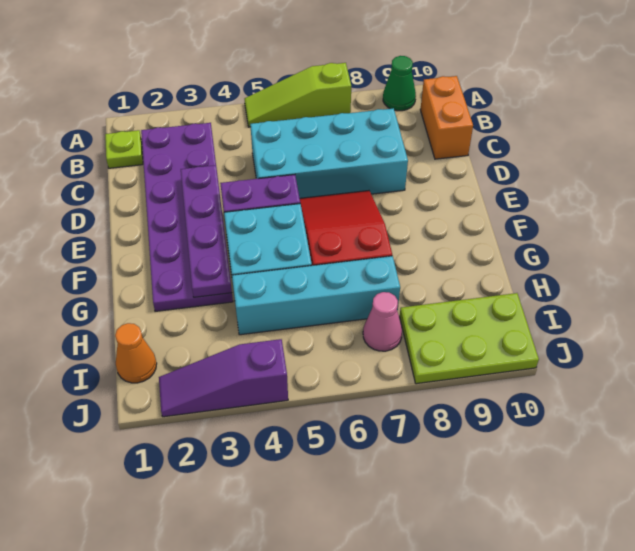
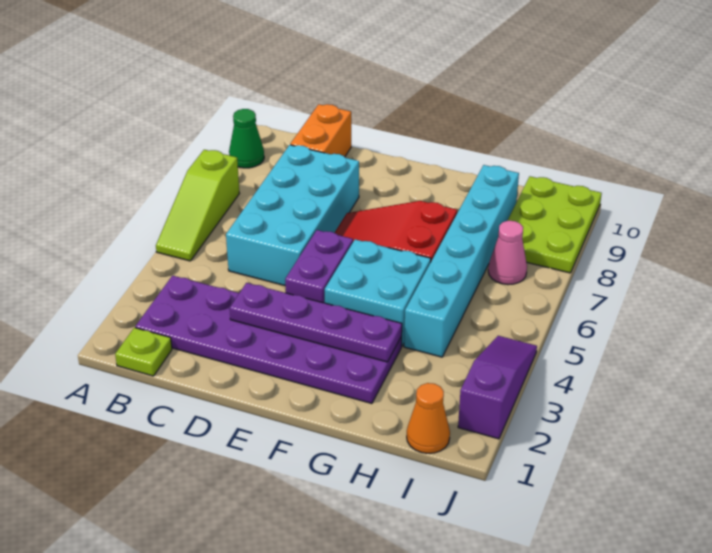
orange 1x2 brick [420,76,473,159] -> orange 1x2 brick turned to [290,104,351,157]
cyan 1x4 brick [232,256,400,335] -> cyan 1x6 brick [404,165,519,357]
purple 1x3 slope [159,339,288,417] -> purple 1x3 slope turned to [458,336,537,439]

